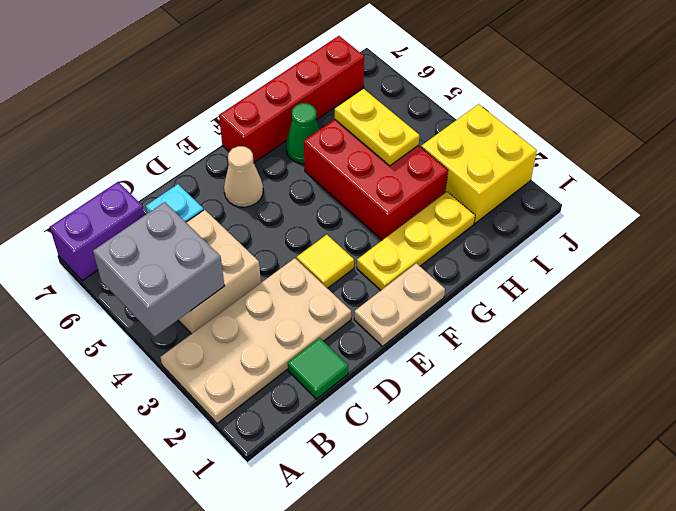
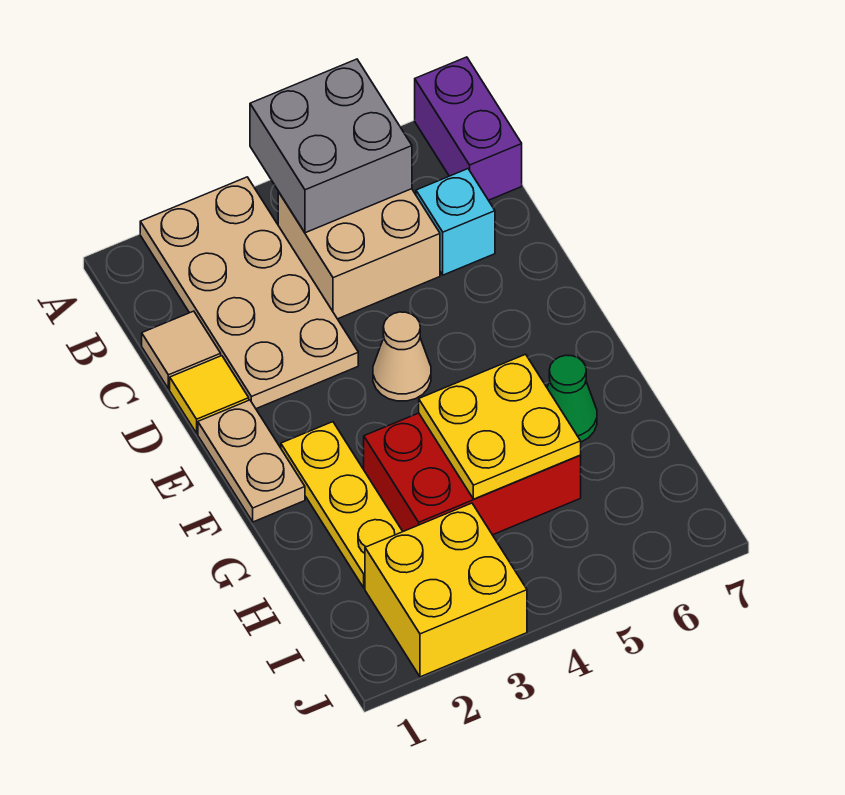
green 1x1 tile [288,338,348,399] -> tan 1x1 tile [142,311,221,389]
yellow 1x1 tile [296,235,354,288] -> yellow 1x1 tile moved to [170,356,249,433]
tan 1x1 cone [224,146,263,207] -> tan 1x1 cone moved to [373,312,431,401]
red 1x4 brick [219,36,364,163] -> none
yellow 1x2 plate [335,89,419,166] -> yellow 2x2 plate [419,354,581,499]

